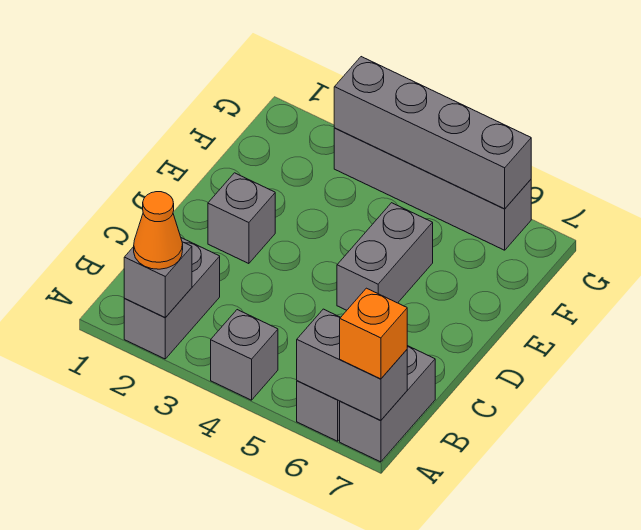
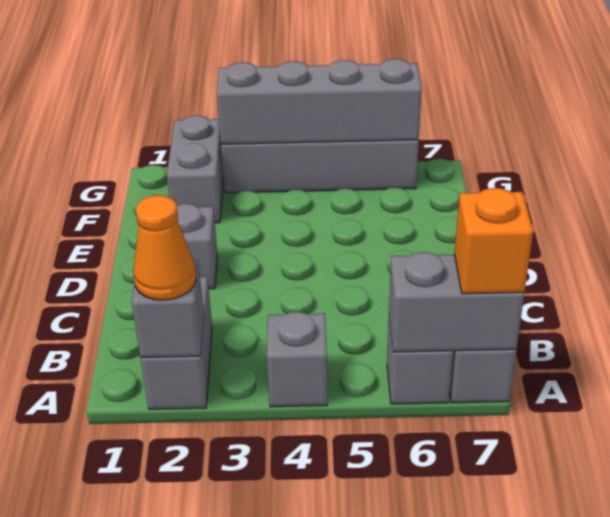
grey 1x2 brick [337,203,433,310] -> grey 1x2 brick moved to [167,115,223,223]

